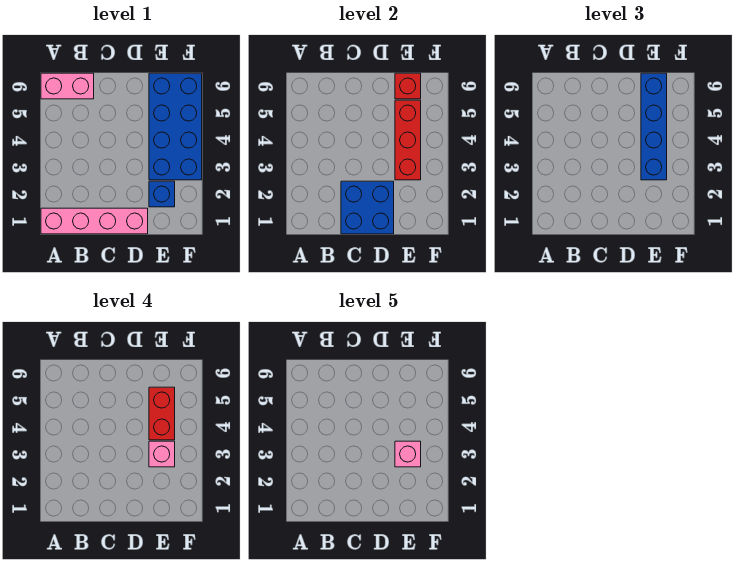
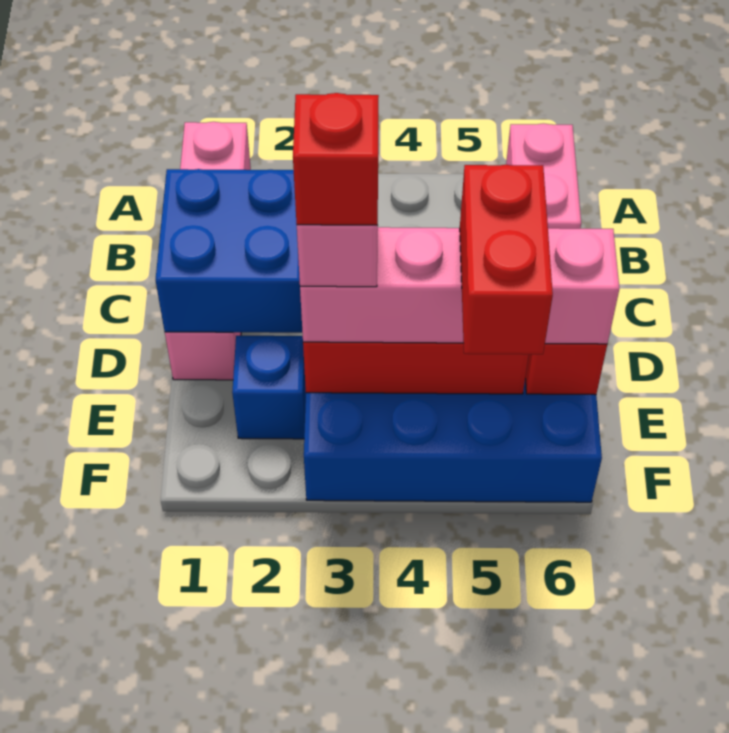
blue 1x4 brick [641,73,667,180] -> pink 1x4 brick [300,227,619,344]
pink 1x1 brick [395,441,421,467] -> red 1x1 brick [293,93,379,225]
red 1x2 brick [149,387,175,440] -> red 1x2 brick turned to [460,165,553,354]

